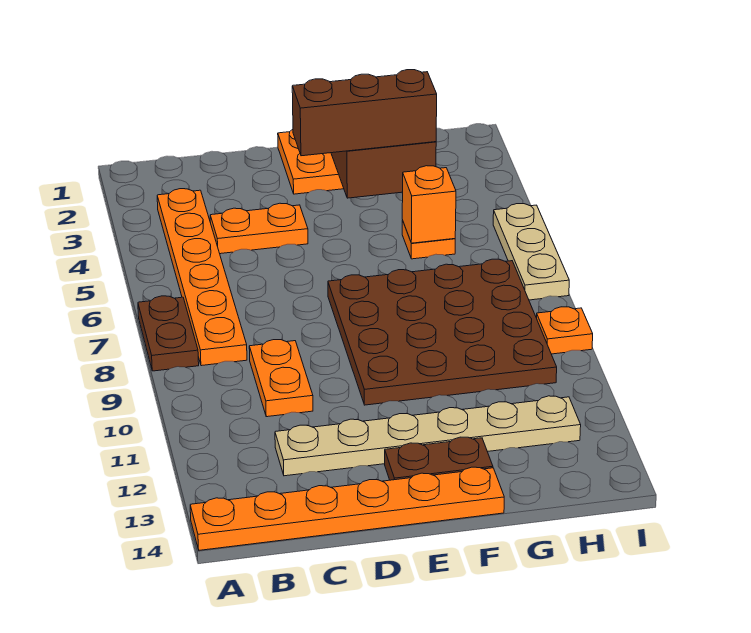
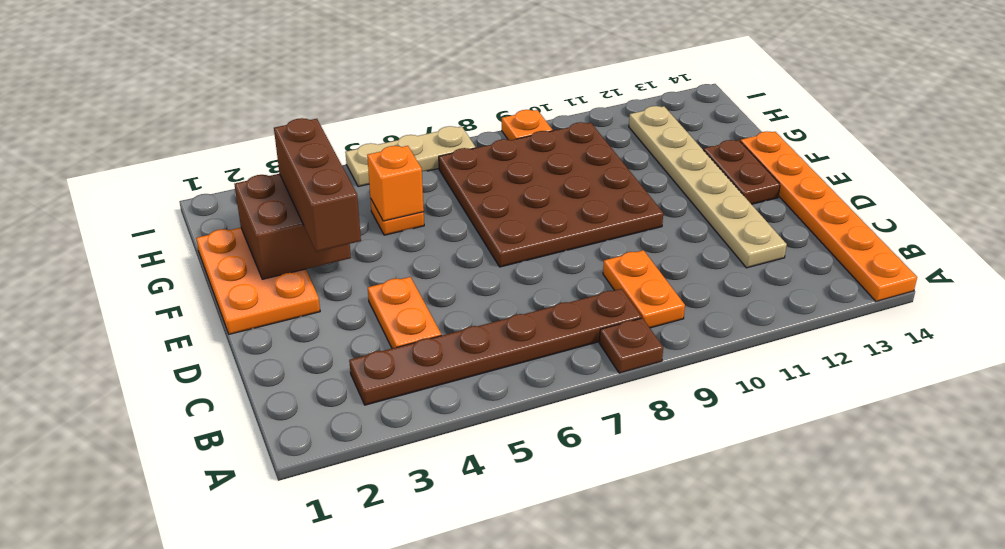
brown 1x2 plate [138,296,199,371] -> brown 1x1 plate [599,318,663,373]
orange 1x6 plate [157,189,247,366] -> brown 1x6 plate [349,289,641,405]
orange 1x2 plate [249,340,313,417] -> orange 1x2 plate turned to [603,250,685,328]

